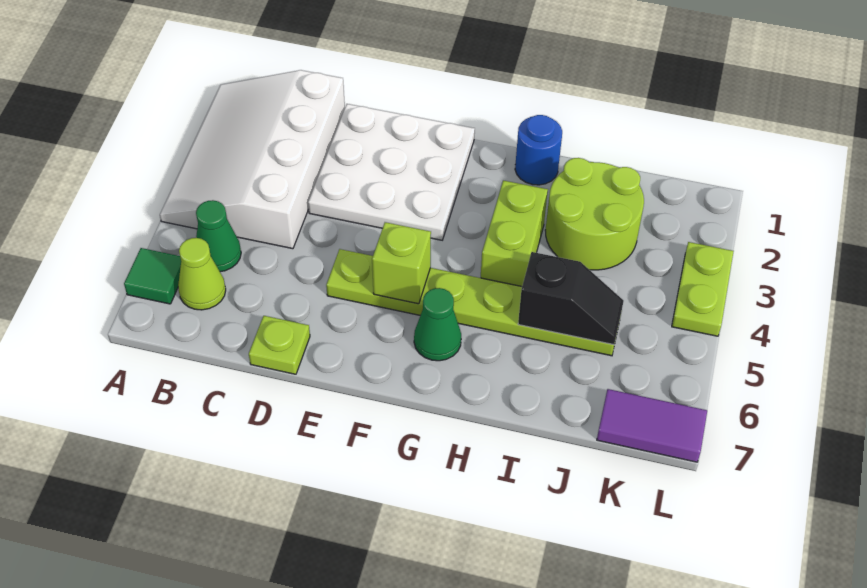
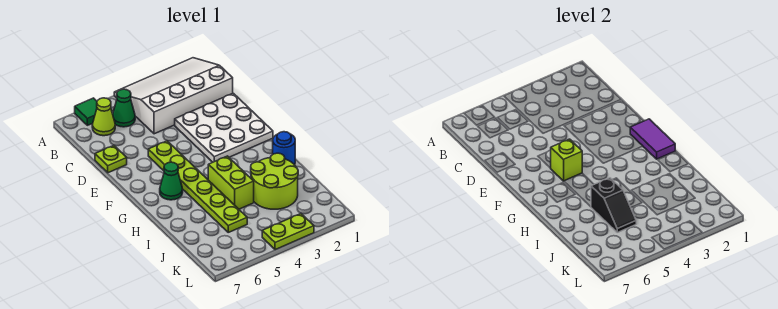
lime 1x2 brick [481,180,548,286] -> lime 1x2 brick turned to [208,156,254,209]
purple 1x2 tile [597,389,707,462] -> purple 1x2 tile moved to [630,119,675,159]

